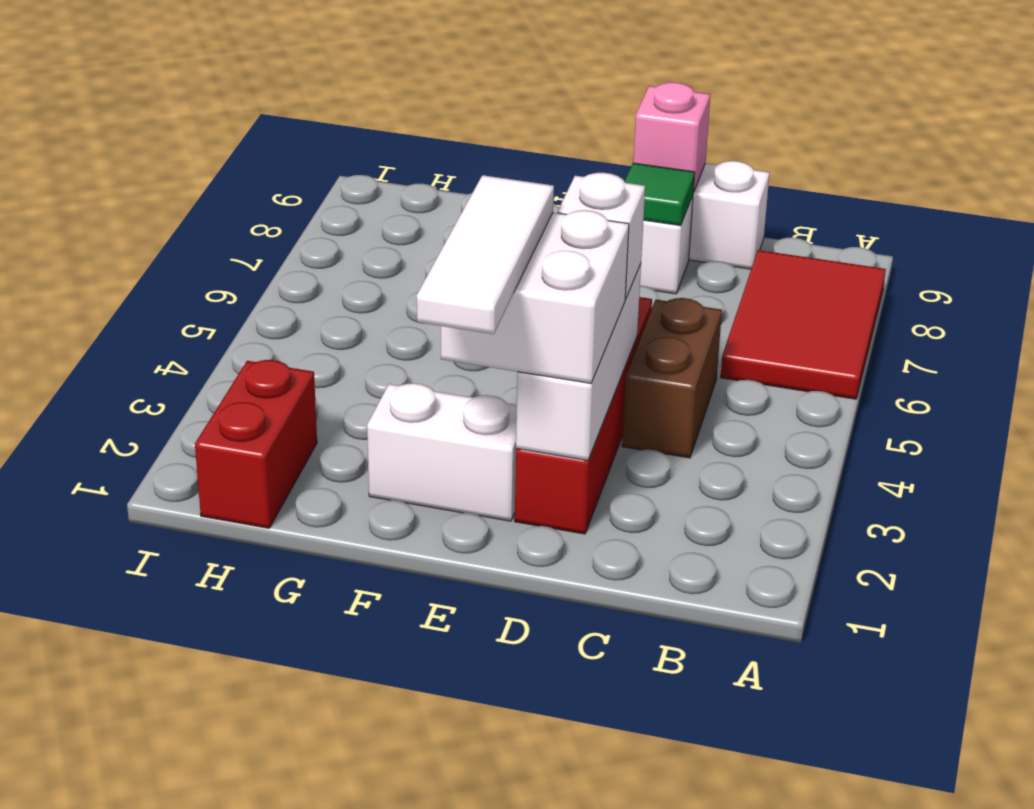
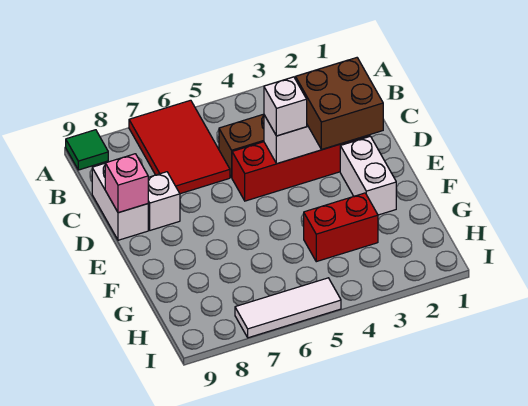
red 2x3 tile [721,250,886,399] -> red 2x3 tile turned to [129,100,230,194]
white 2x2 brick [441,210,629,383] -> brown 2x2 brick [296,58,383,150]
green 1x1 tile [624,163,695,226] -> green 1x1 tile moved to [66,130,108,170]
white 1x3 tile [417,175,554,334] -> white 1x3 tile moved to [235,278,341,338]
red 1x2 brick [195,360,317,528] -> red 1x2 brick moved to [304,193,378,262]

